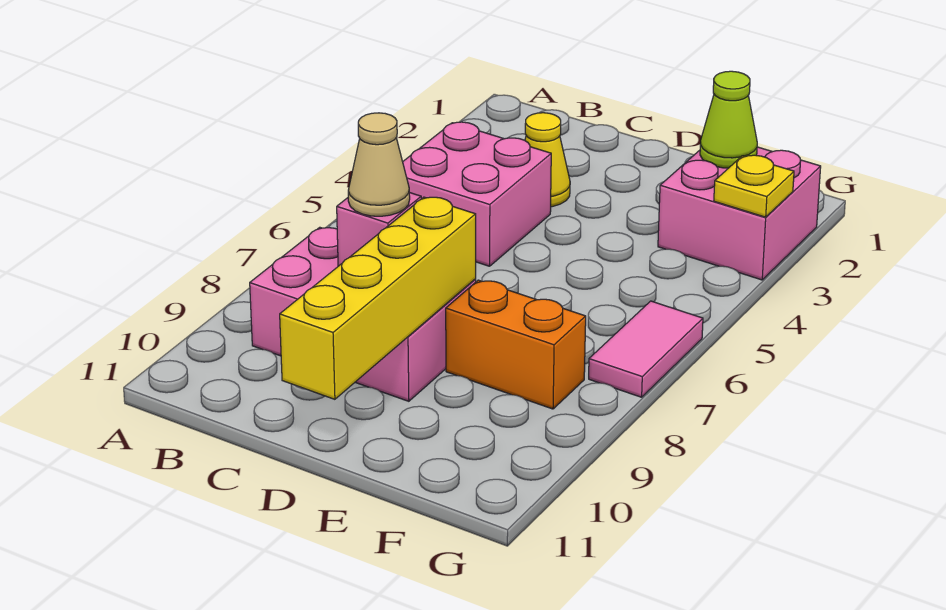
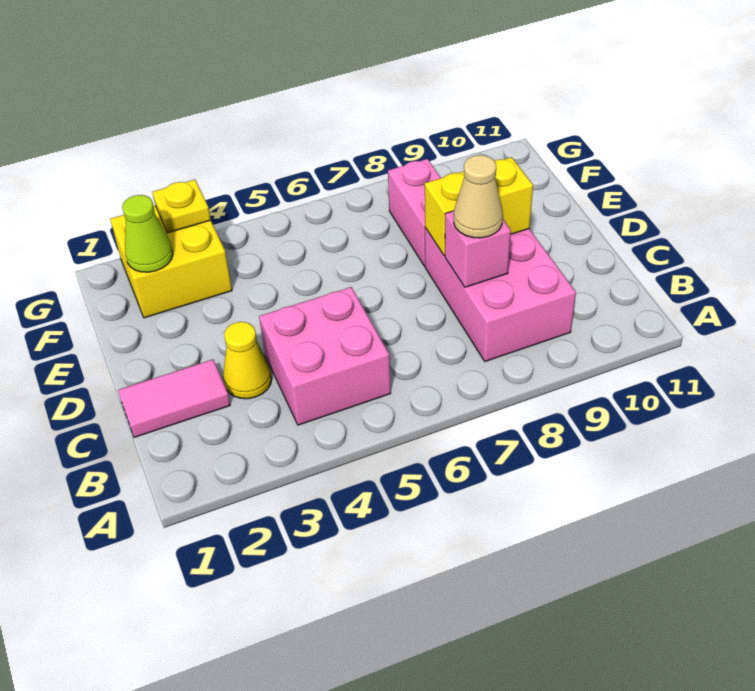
yellow 1x4 brick [280,197,476,399] -> yellow 1x2 brick [425,157,533,255]
orange 1x2 brick [446,280,586,409] -> pink 1x2 brick [388,159,441,266]
pink 2x2 brick [658,147,821,280] -> yellow 2x2 brick [110,206,232,318]
pink 1x2 tile [589,301,703,397] -> pink 1x2 tile moved to [118,360,230,437]

